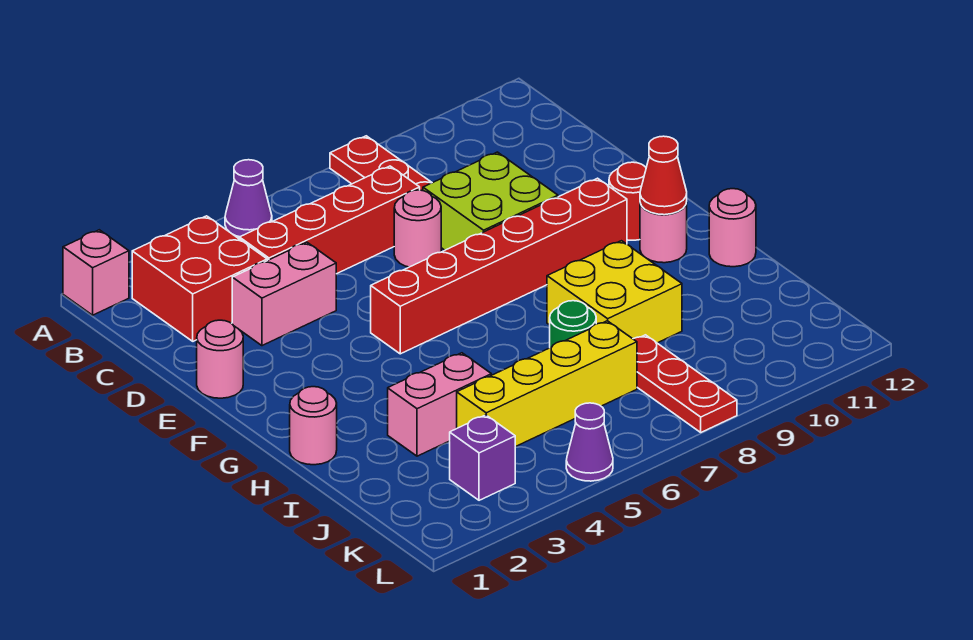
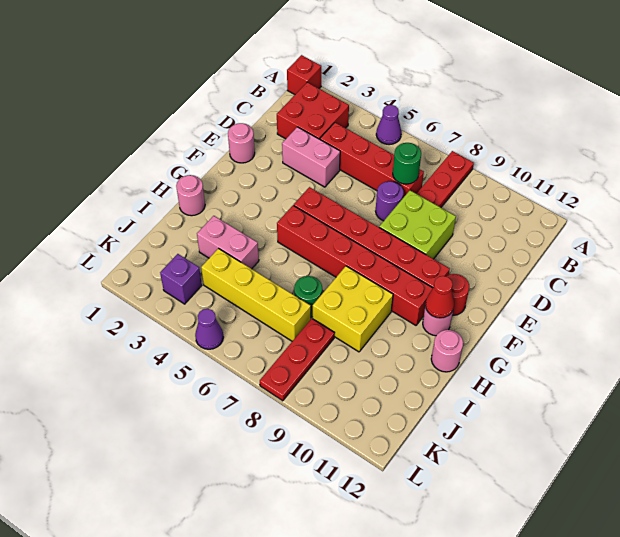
pink 1x1 brick [63,230,129,315] -> red 1x1 brick [287,55,321,95]
none -> green 1x1 round brick [393,143,421,184]
pink 1x1 round brick [394,190,441,267] -> purple 1x1 round brick [376,181,404,221]
none -> red 1x6 brick [277,205,433,325]

